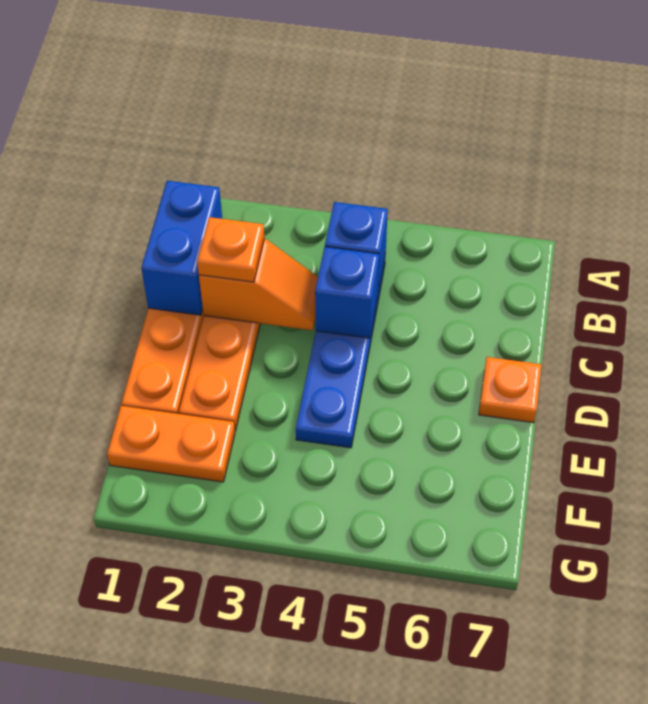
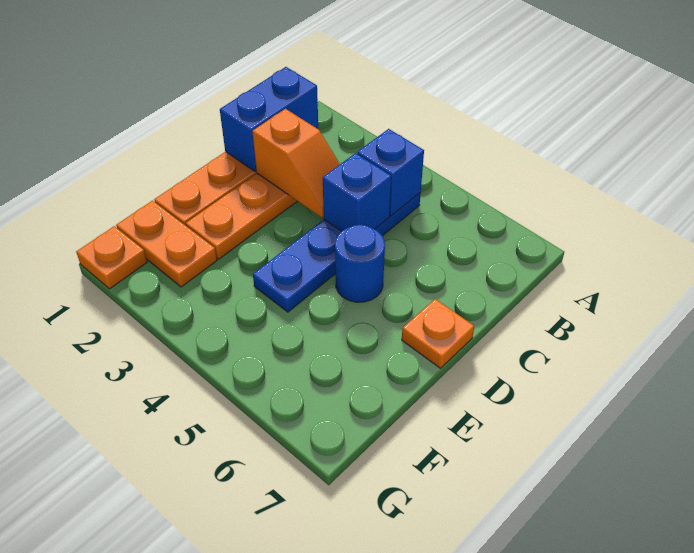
orange 1x1 plate [197,217,264,282] -> orange 1x1 plate moved to [76,226,147,289]
none -> blue 1x1 round brick [335,225,385,302]

